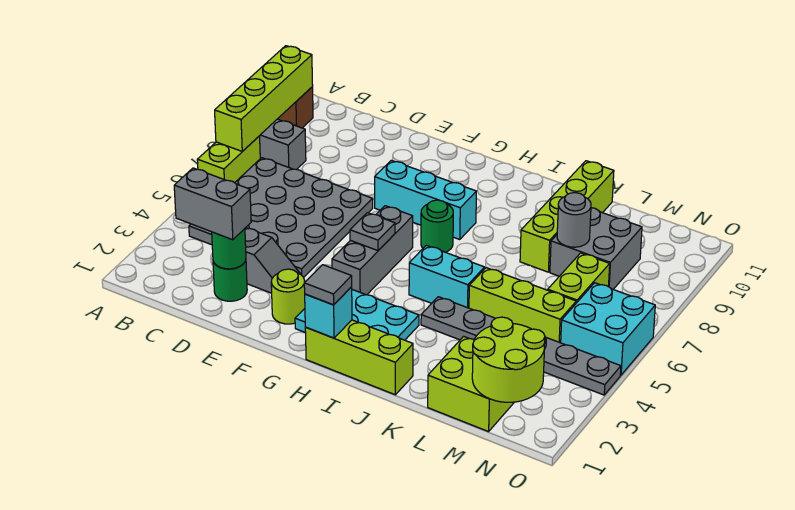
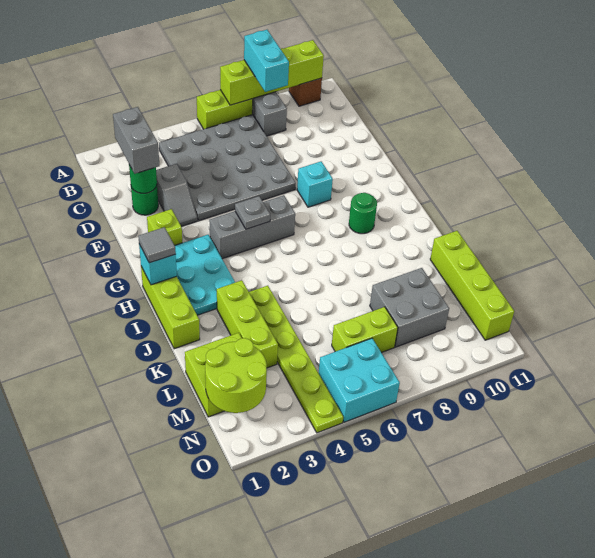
lime 1x1 round brick [271,269,305,324] -> lime 1x1 brick [147,209,182,245]
cyan 1x3 brick [375,160,477,240] -> cyan 1x1 brick [297,161,333,207]
green 1x1 round brick [421,200,453,252] -> green 1x1 round brick moved to [349,193,377,234]
cyan 1x2 brick [409,245,485,308] -> cyan 1x2 brick moved to [244,30,289,92]
grey 1x6 plate [421,297,621,395] -> lime 1x6 plate [249,286,343,433]
lime 1x3 brick [469,268,576,343] -> lime 1x3 brick moved to [217,280,278,368]
lime 1x4 brick [520,161,614,272] -> lime 1x4 brick turned to [430,231,514,340]
grey 1x1 round brick [557,193,591,247] -> none

